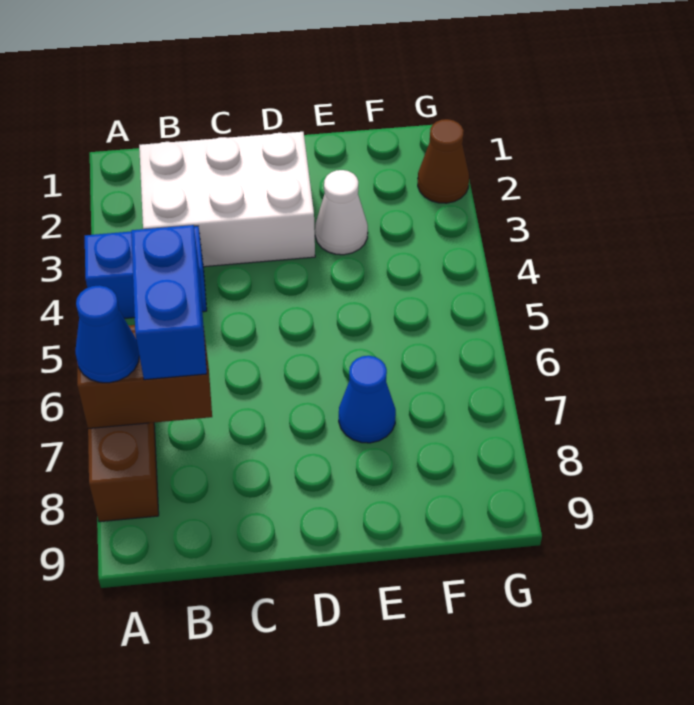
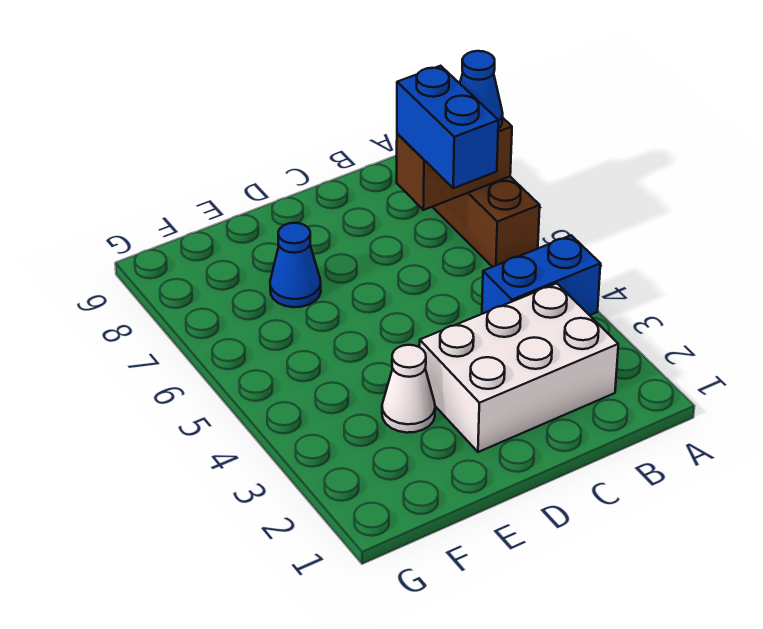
brown 1x1 cone [418,119,469,203] -> none

